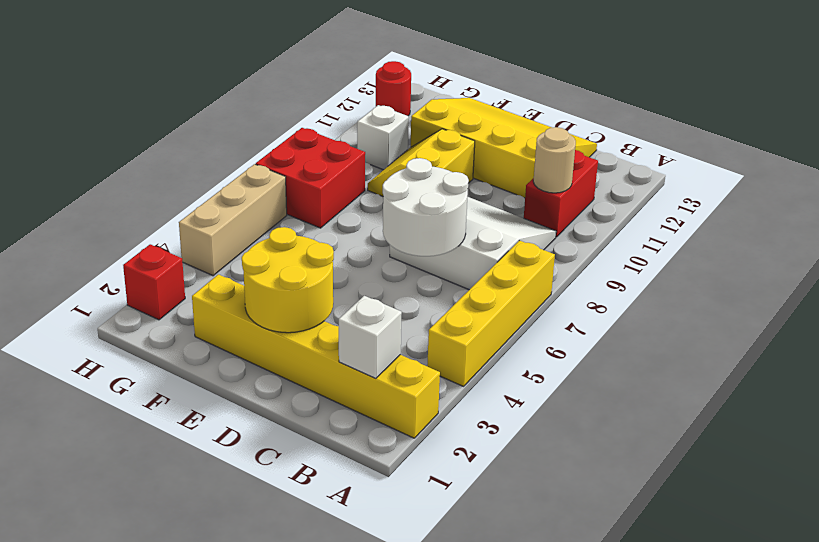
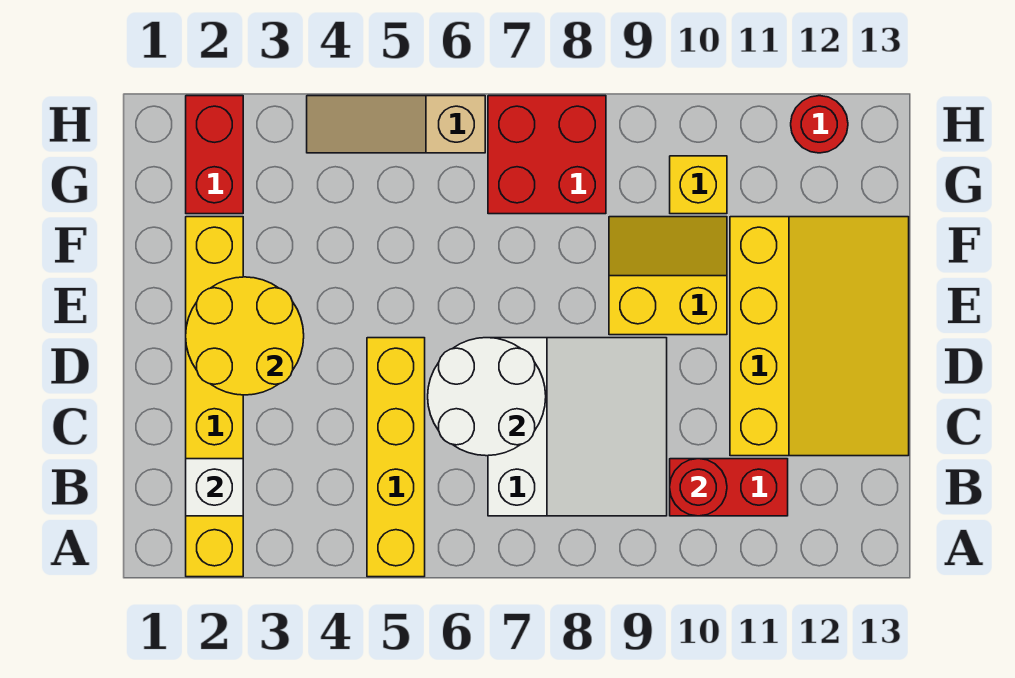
yellow 1x4 brick [427,241,555,386] -> yellow 1x4 brick turned to [367,338,425,577]
tan 1x1 round brick [533,127,576,193] -> red 1x1 round brick [670,459,727,516]
white 1x1 brick [357,105,409,170] -> yellow 1x1 brick [670,156,727,214]
red 1x1 brick [123,244,185,320] -> red 1x2 brick [186,96,243,214]
tan 1x3 brick [179,164,287,276] -> tan 1x3 slope [307,96,485,153]

